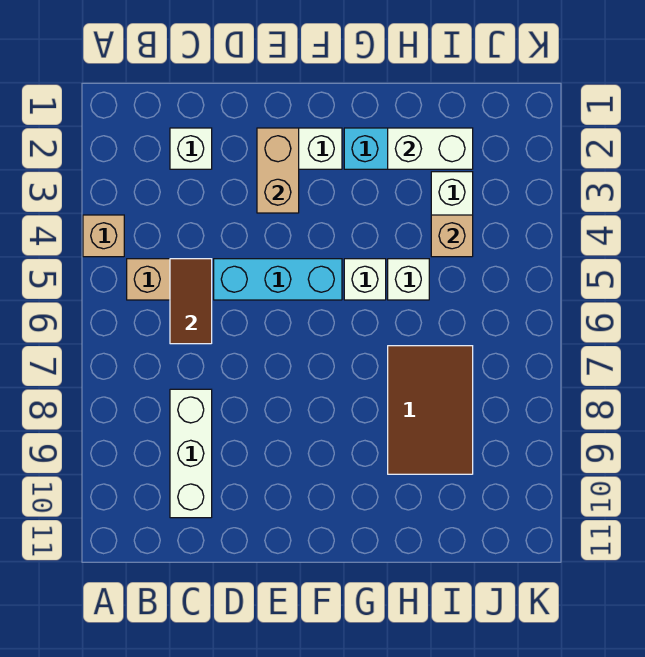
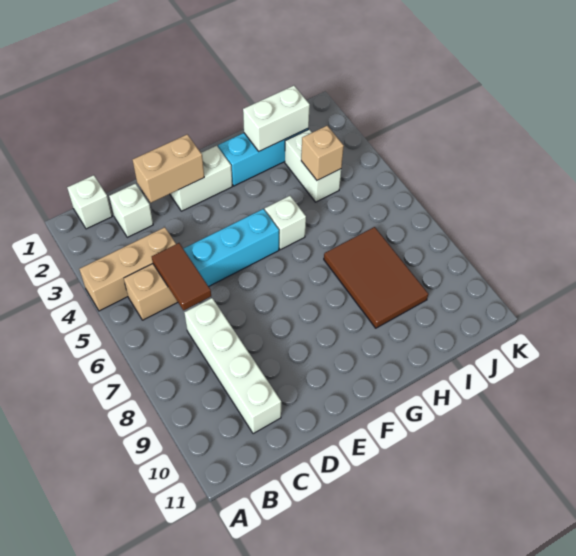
tan 1x1 brick [83,215,124,257] -> tan 1x3 brick [79,227,176,311]
white 1x3 brick [170,389,212,518] -> white 1x4 brick [184,298,281,434]
tan 1x2 brick [257,128,299,213] -> tan 1x2 brick turned to [133,134,204,203]
white 1x1 brick [388,259,429,300] -> white 1x1 brick moved to [67,175,112,229]

